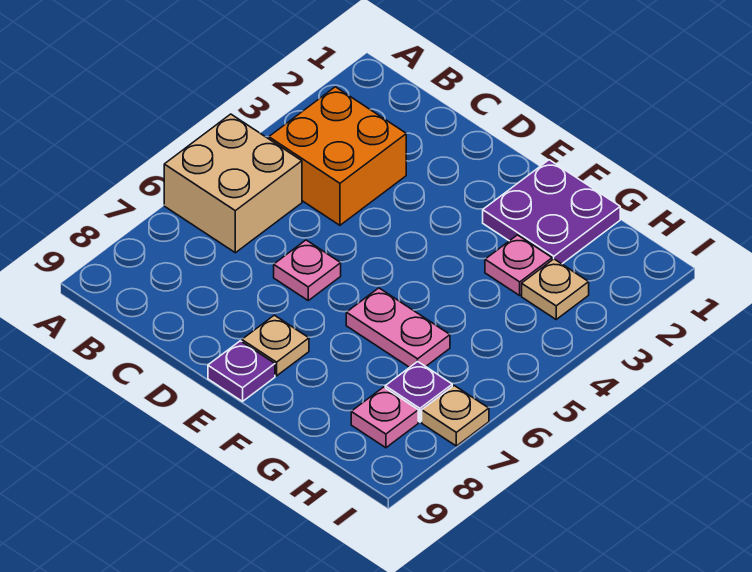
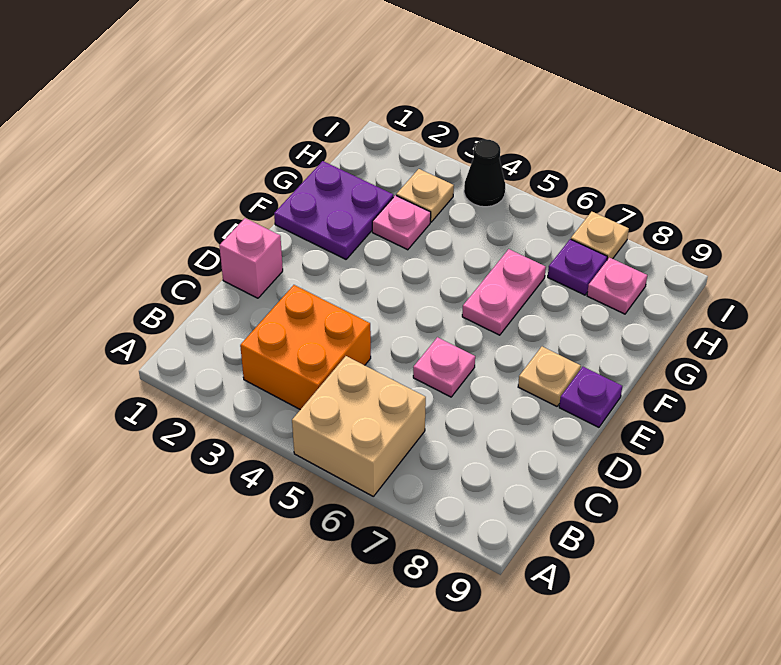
none -> pink 1x1 brick [219,218,283,298]
none -> black 1x1 cone [464,140,505,207]

